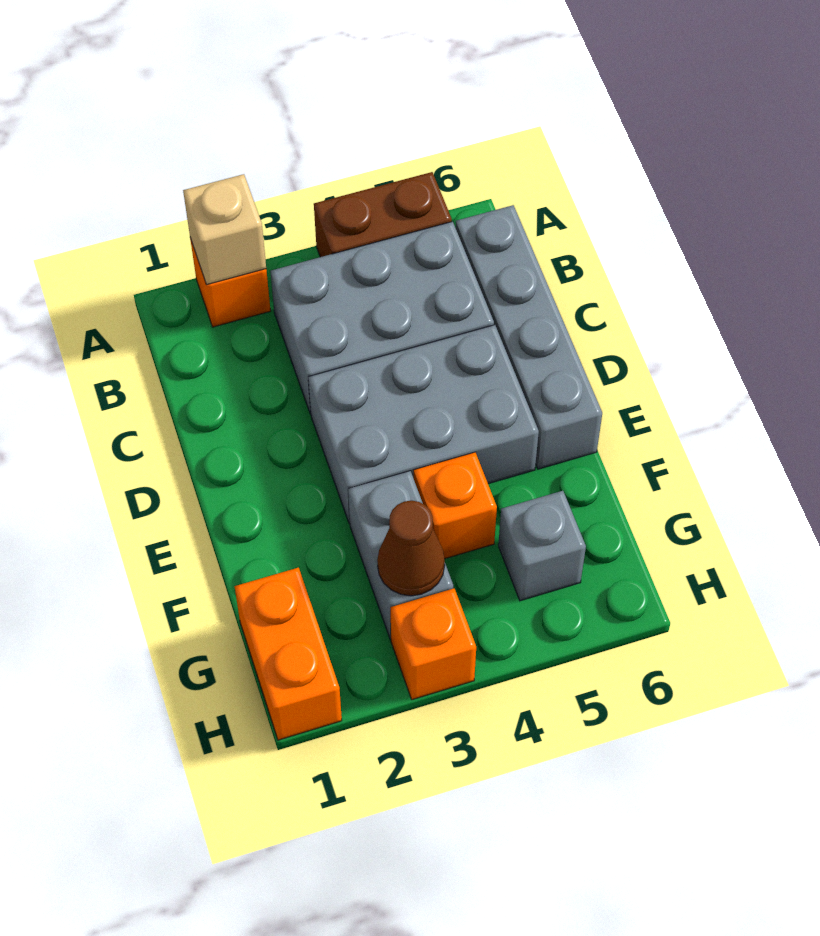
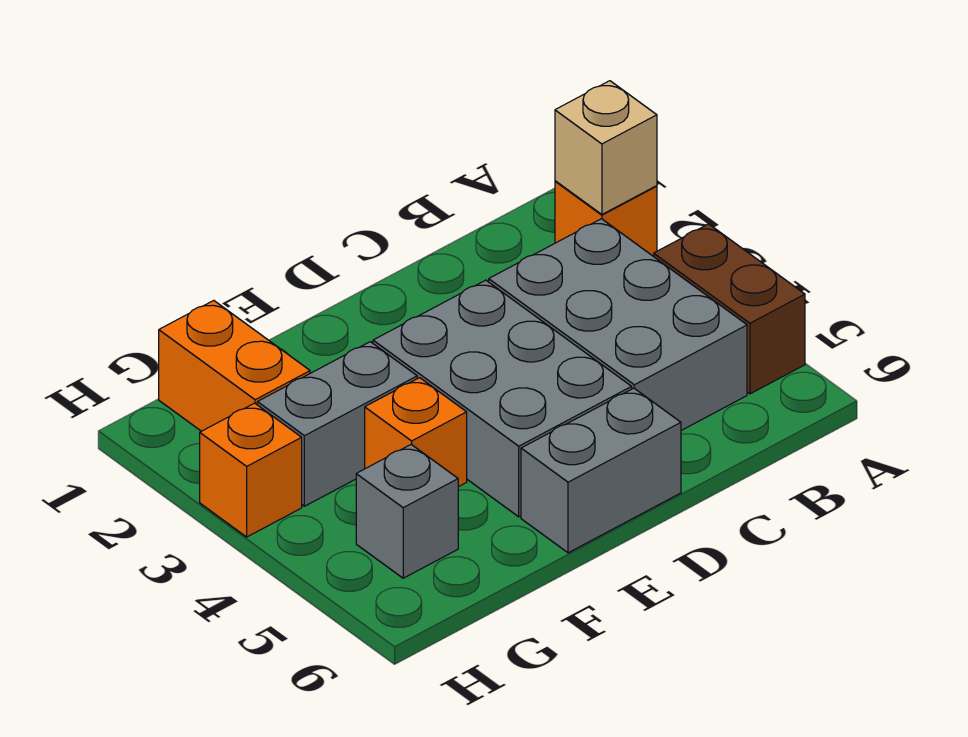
grey 1x4 brick [456,205,602,469] -> grey 1x2 brick [521,388,681,553]
orange 1x2 brick [234,568,342,740] -> orange 1x2 brick turned to [159,300,310,431]
brown 1x1 cone [377,501,445,596] -> none

